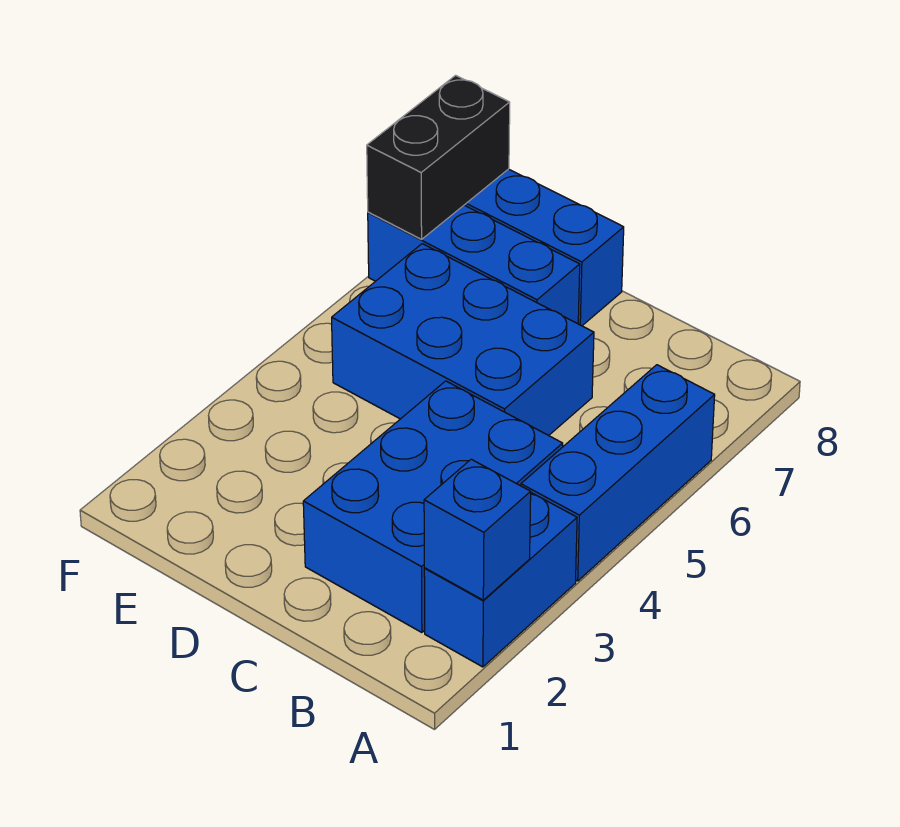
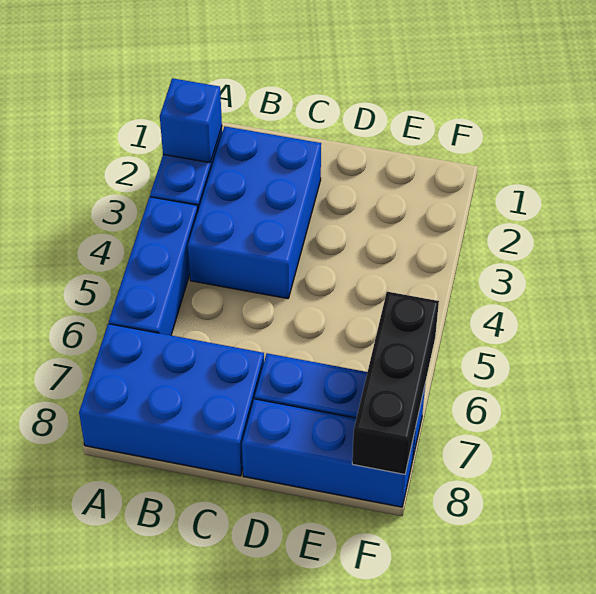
blue 2x3 brick [332,244,594,436] -> blue 2x3 brick moved to [79,324,264,476]
black 1x2 brick [367,75,510,239] -> black 1x3 brick [352,292,439,474]

